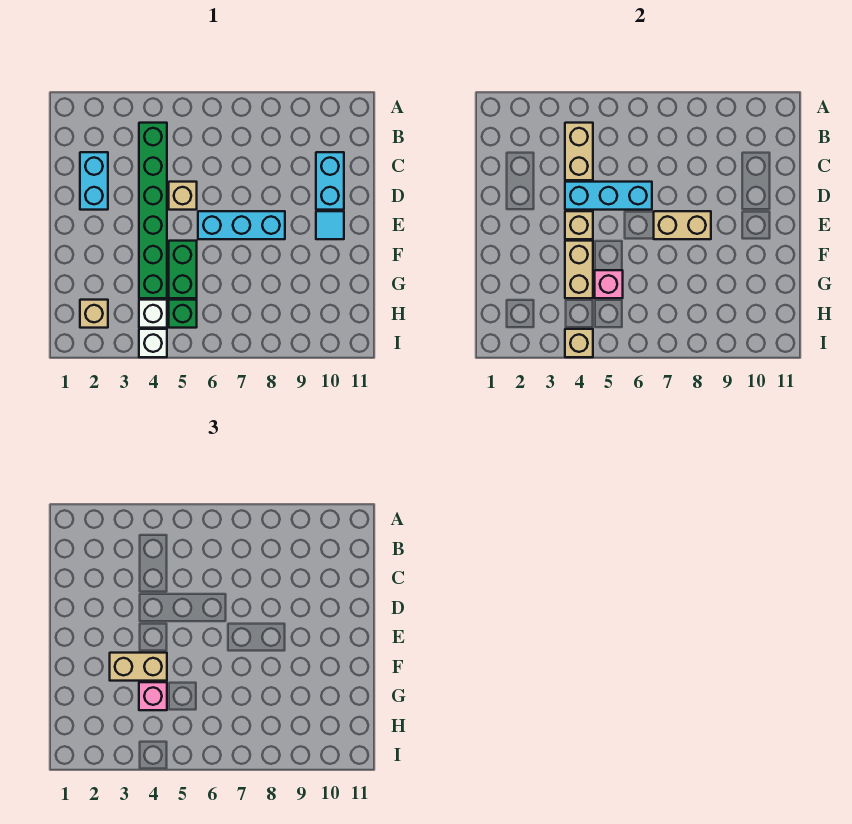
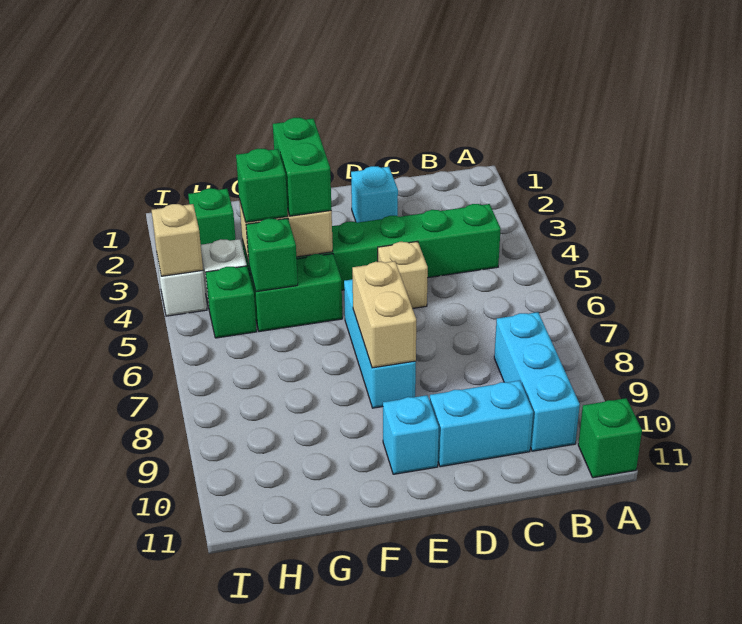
none -> green 1x1 brick [578,398,642,478]
tan 1x2 brick [565,123,593,180] -> none
cyan 1x2 brick [80,152,108,210] -> cyan 1x1 brick [351,166,398,223]
cyan 1x3 brick [565,182,652,210] -> cyan 1x3 brick moved to [494,312,580,451]
tan 1x1 brick [565,211,593,239] -> none
cyan 1x1 tile [316,211,344,239] -> cyan 1x1 brick [383,395,439,474]
tan 1x2 brick [110,653,167,681] -> green 1x2 brick [273,118,332,216]
pink 1x1 brick [139,682,167,710] -> green 1x1 brick [236,149,288,222]
pink 1x1 brick [595,270,623,298] -> green 1x1 brick [246,218,298,292]
tan 1x1 brick [80,300,108,328] -> green 1x1 brick [188,188,236,245]

